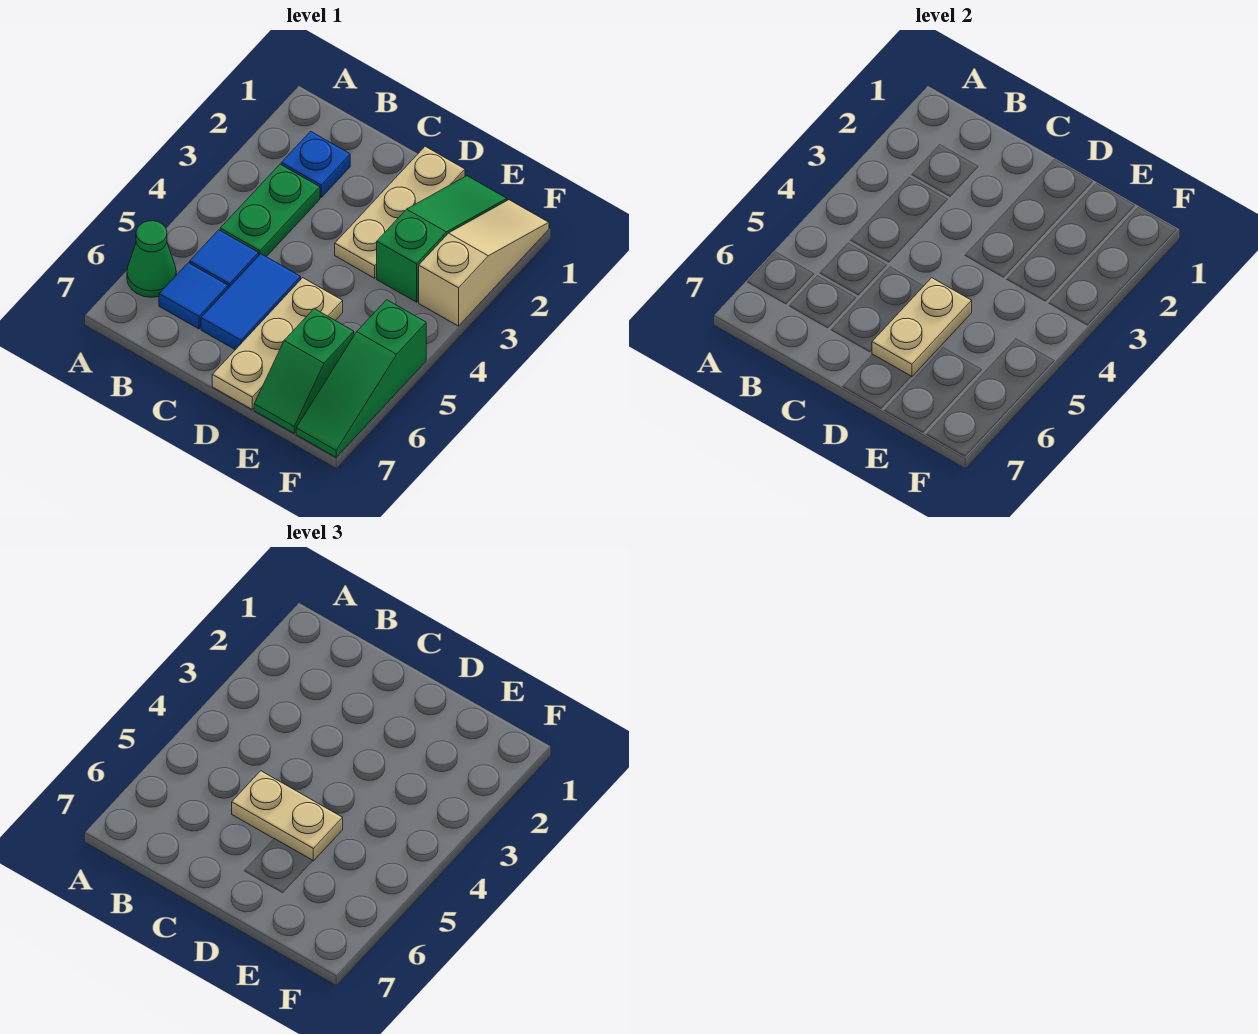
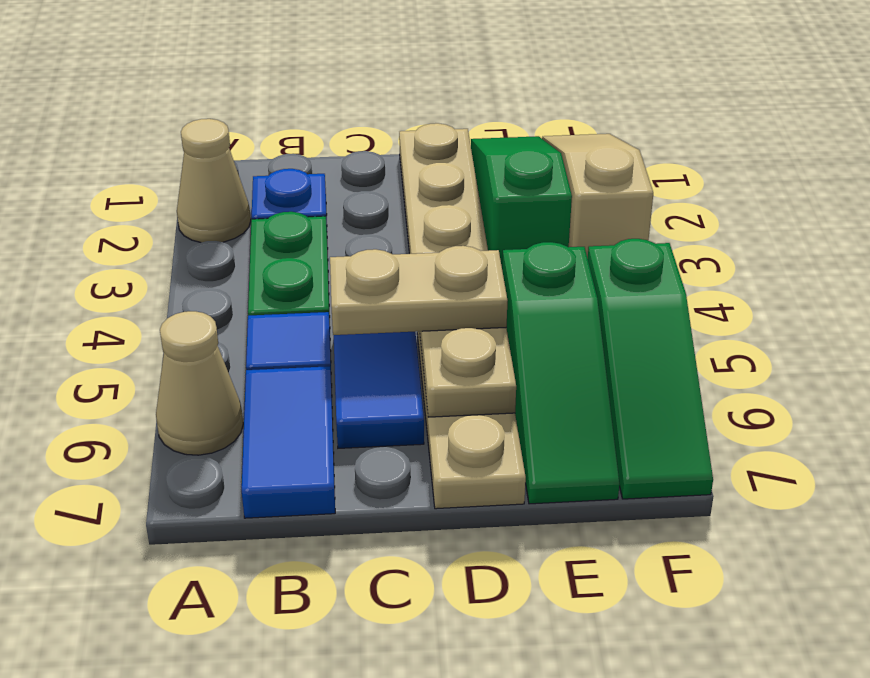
none -> tan 1x1 cone [177,119,251,243]
green 1x1 cone [127,221,176,297] -> tan 1x1 cone [156,311,243,455]
blue 1x1 tile [159,263,228,329] -> blue 1x2 tile [242,366,335,518]
green 1x2 slope [254,309,354,433] -> green 1x3 slope [502,242,619,504]

